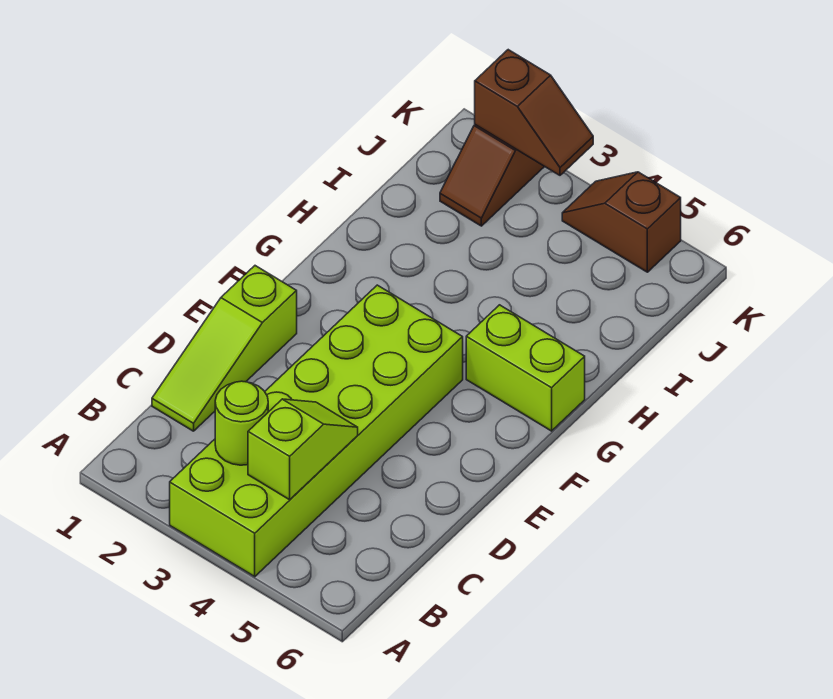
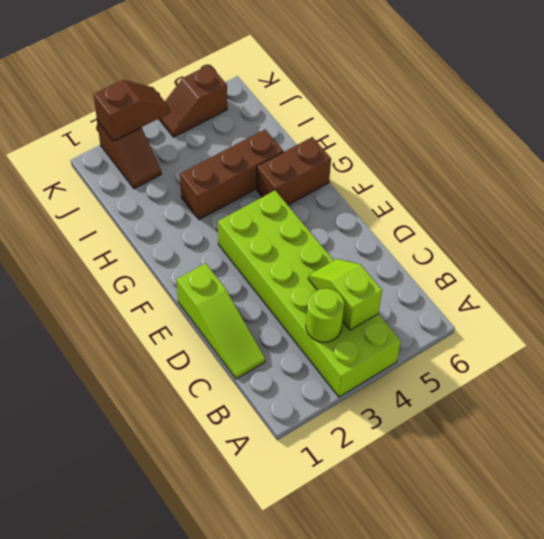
lime 1x2 brick [466,305,585,431] -> brown 1x2 brick [257,137,331,205]
none -> brown 1x3 brick [180,130,283,220]

